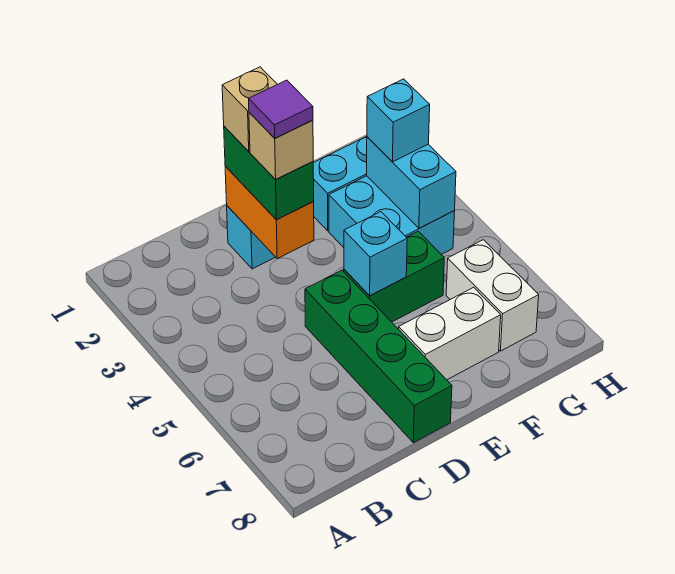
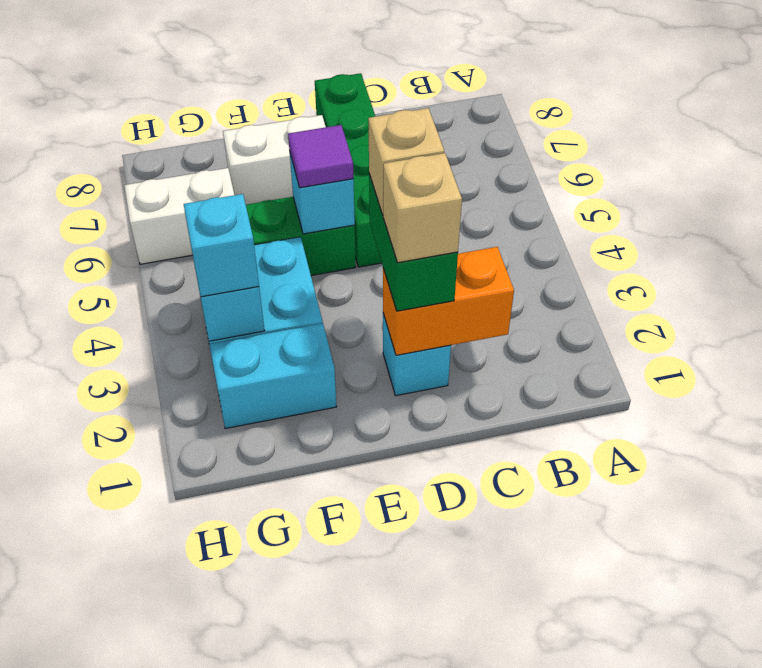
orange 1x2 brick [225,166,314,259] -> orange 1x2 brick turned to [383,247,514,355]
purple 1x1 tile [249,80,313,138] -> purple 1x1 tile moved to [288,125,354,188]
white 1x2 brick [446,240,539,351] -> white 1x2 brick turned to [124,168,234,264]

